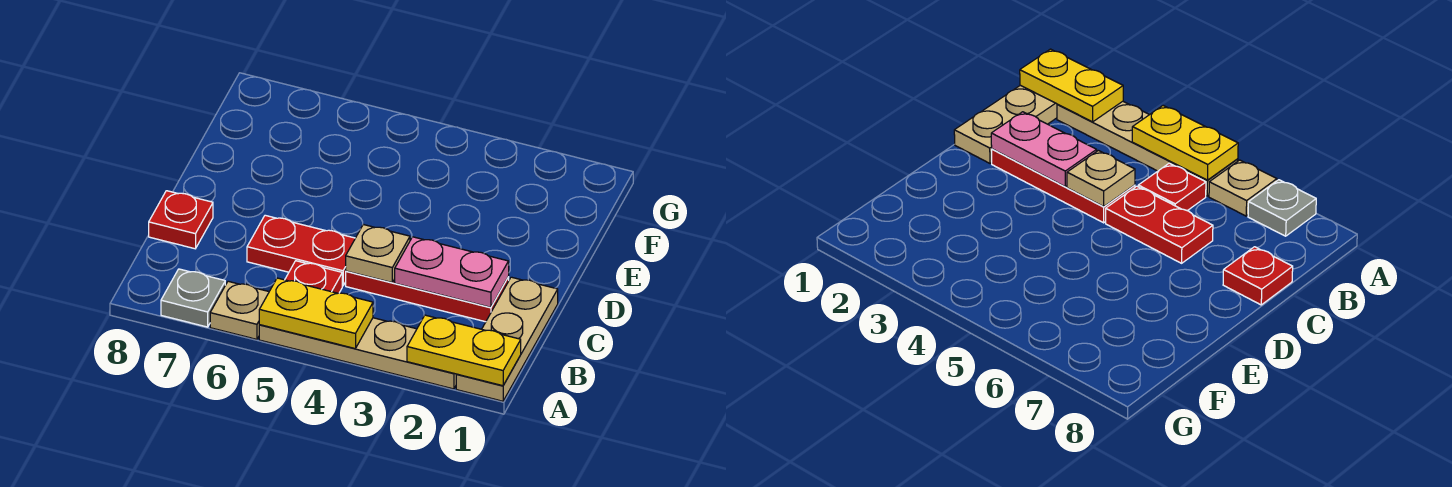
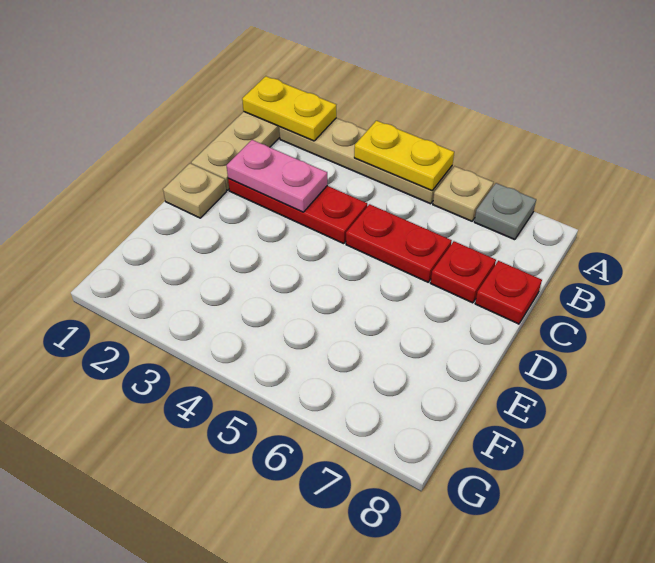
red 1x1 plate [285,261,342,293] -> red 1x1 plate moved to [431,241,496,303]
tan 1x1 plate [346,224,410,282] -> tan 1x1 plate moved to [163,163,226,218]

